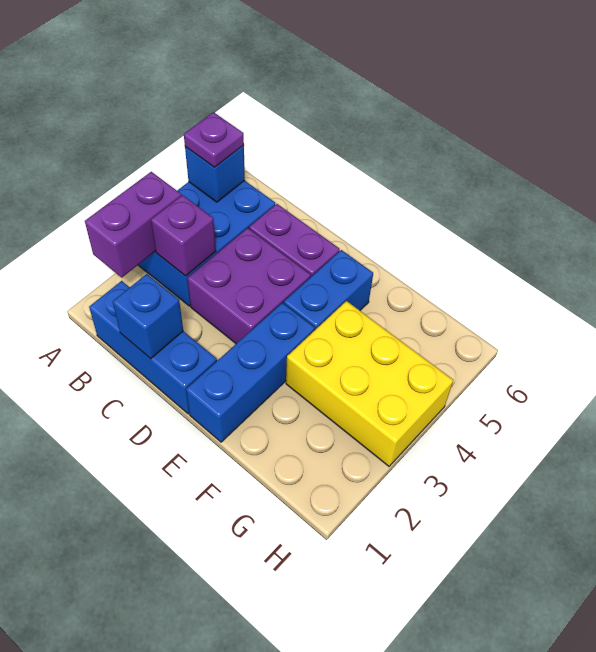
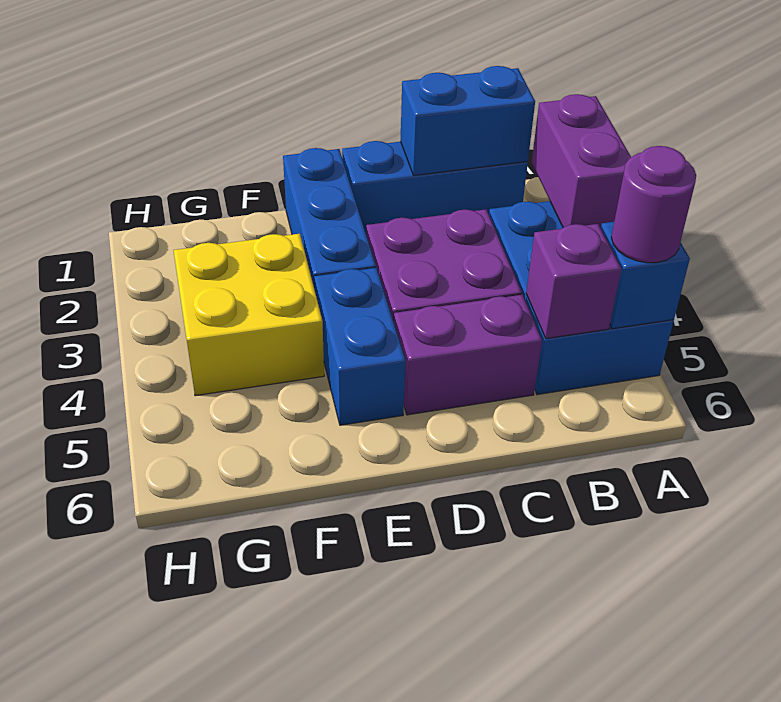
purple 1x1 plate [184,112,244,167] -> purple 1x1 round brick [611,146,696,263]
purple 1x1 brick [151,195,216,276] -> purple 1x1 brick moved to [526,224,621,339]
blue 1x1 brick [113,274,183,359] -> blue 1x2 brick [400,66,535,175]
yellow 2x3 brick [286,301,453,466] -> yellow 2x2 brick [173,234,324,396]

